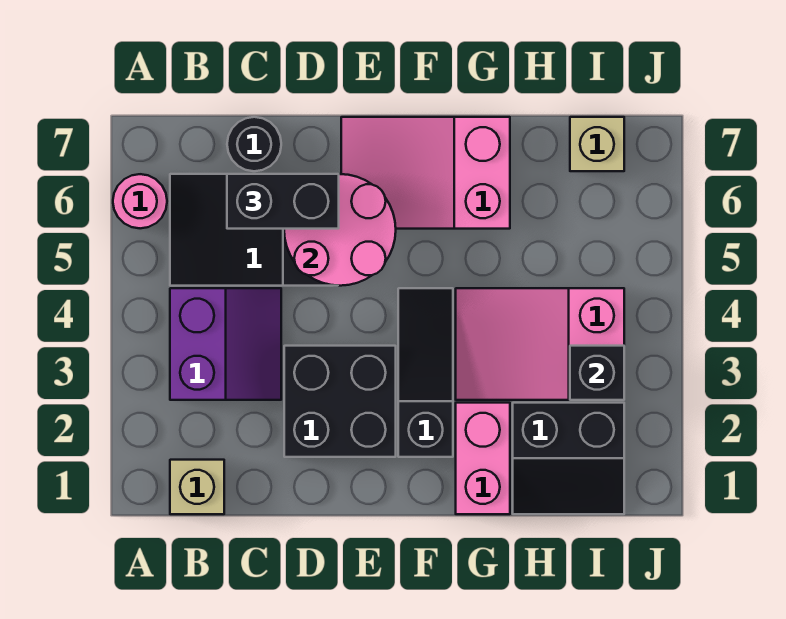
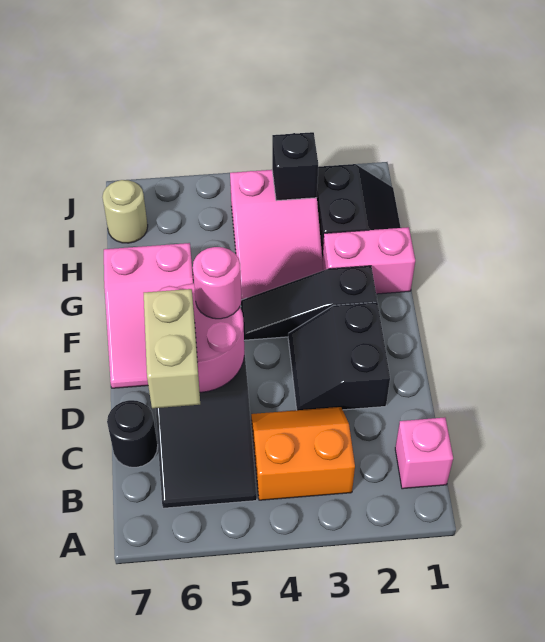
pink 1x1 round brick [113,174,167,228] -> pink 1x1 round brick moved to [193,247,241,319]
tan 1x1 brick [170,460,224,514] -> pink 1x1 brick [395,417,453,489]
purple 2x2 slope [170,288,281,400] -> orange 2x2 slope [251,407,355,500]
black 1x2 brick [227,174,339,229] -> tan 1x2 brick [144,289,200,408]
black 2x2 brick [284,346,396,457] -> black 2x2 slope [288,302,390,410]
tan 1x1 brick [570,117,624,171] -> tan 1x1 round brick [102,180,148,243]

